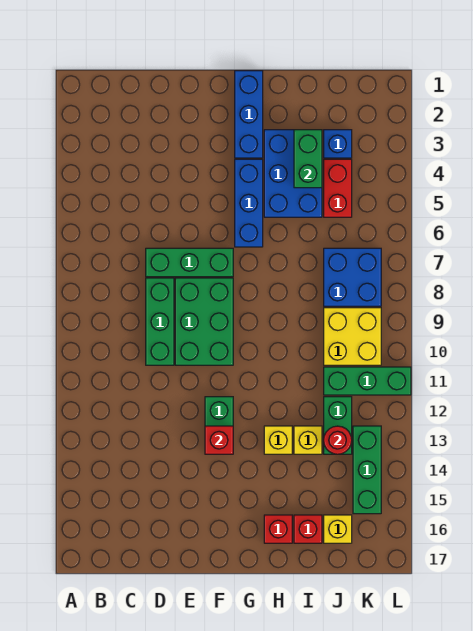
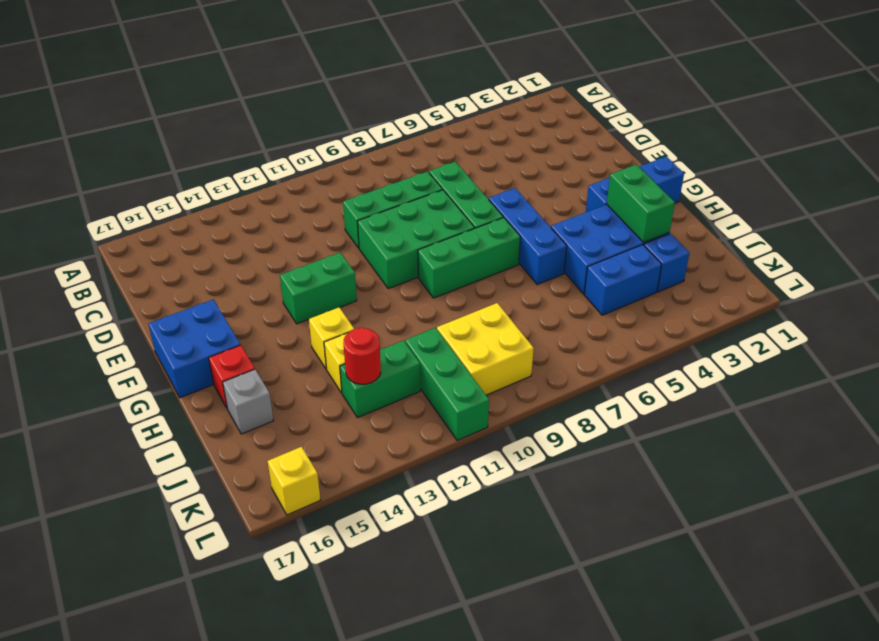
red 1x1 brick [205,426,233,454] -> none
blue 1x3 brick [235,159,263,247] -> blue 1x3 brick turned to [489,188,567,284]
green 1x2 brick [294,130,322,188] -> green 1x2 brick turned to [607,165,675,242]
red 1x1 brick [294,515,322,543] -> grey 1x1 brick [223,369,274,434]
red 1x2 brick [324,159,352,217] -> blue 1x2 brick [584,245,662,315]
blue 2x2 brick [324,248,381,306] -> blue 2x2 brick moved to [149,299,240,398]
yellow 1x1 brick [324,515,352,543] -> yellow 1x1 brick moved to [268,447,320,515]
green 1x3 brick [353,426,381,514] -> green 1x3 brick moved to [418,218,520,298]

